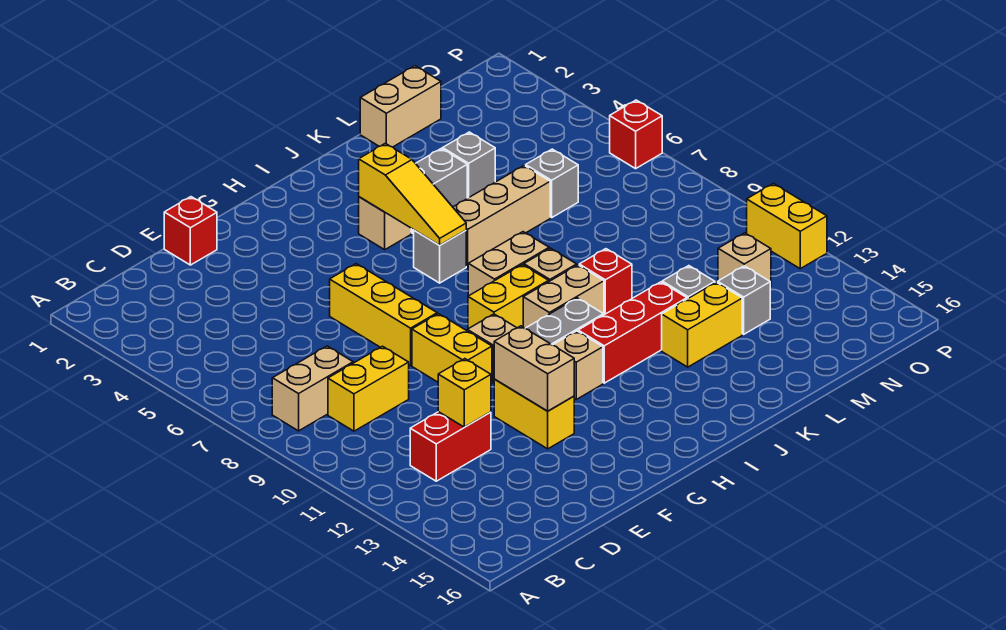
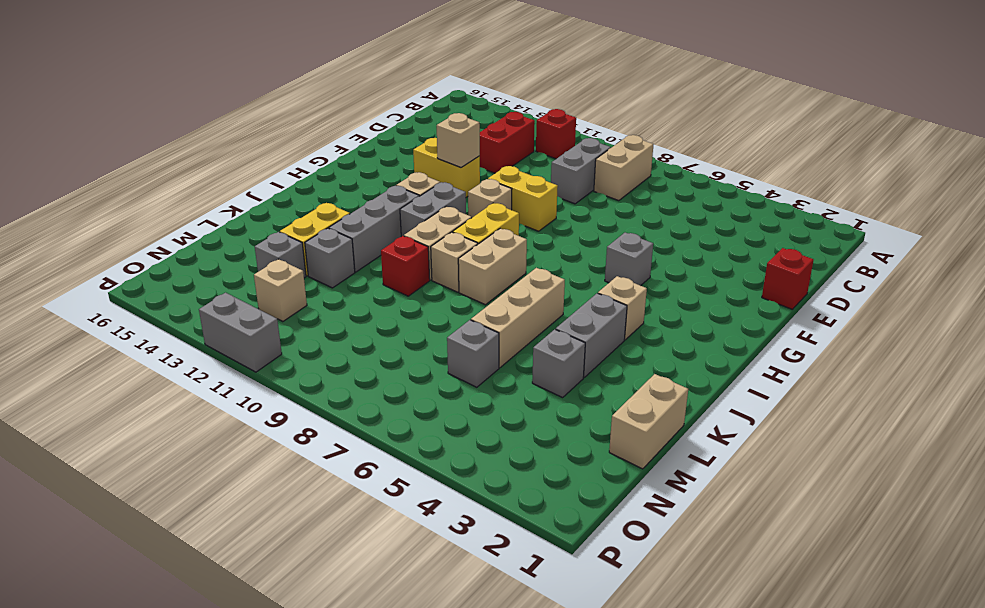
yellow 1x2 brick [328,346,409,431] -> grey 1x2 brick [551,138,611,204]
yellow 1x1 brick [438,359,491,427] -> none
yellow 1x3 brick [330,264,437,365] -> none
tan 1x2 brick [494,326,574,411] -> tan 1x1 brick [437,113,480,168]
yellow 1x3 slope [359,143,466,245] -> none
grey 1x1 brick [414,230,466,283] -> grey 1x1 brick moved to [605,232,653,286]
red 1x3 brick [578,282,687,383] -> grey 1x3 brick [329,186,419,272]
red 1x1 brick [610,100,662,169] -> red 1x1 brick moved to [536,109,576,159]
yellow 1x2 brick [747,183,827,269] -> grey 1x2 brick [199,293,282,372]

